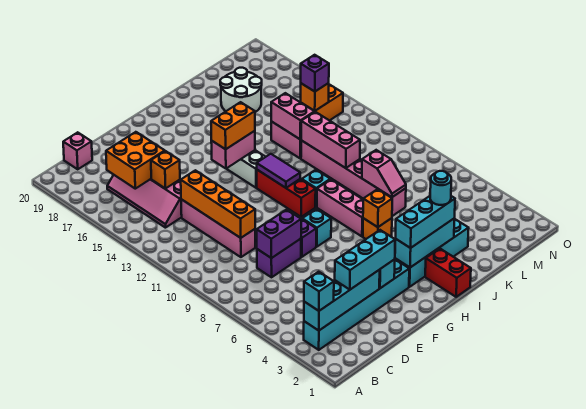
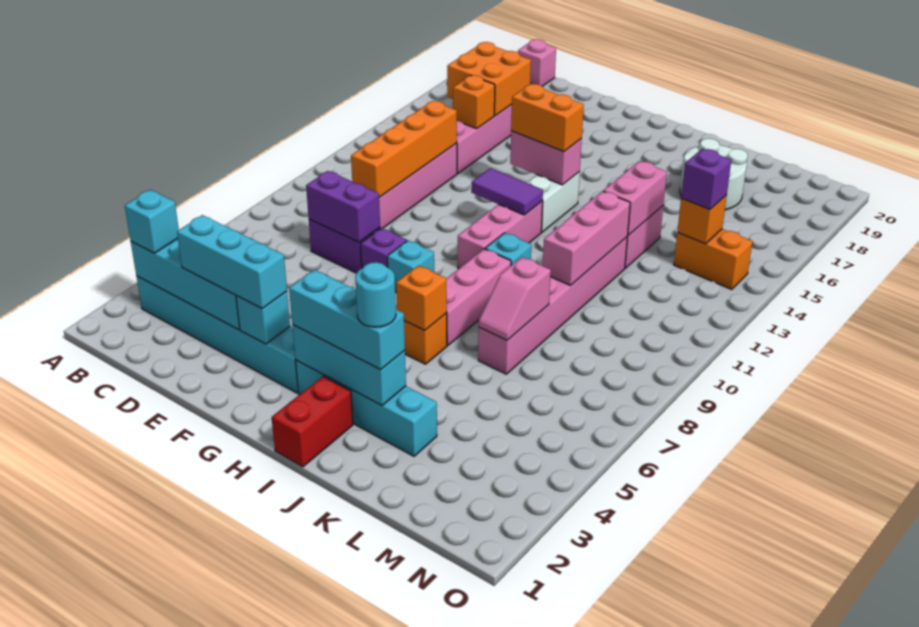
red 1x3 brick [257,170,316,217] -> pink 1x3 brick [458,201,543,269]
purple 1x2 tile [257,154,300,188] -> purple 1x2 tile turned to [471,168,543,215]

